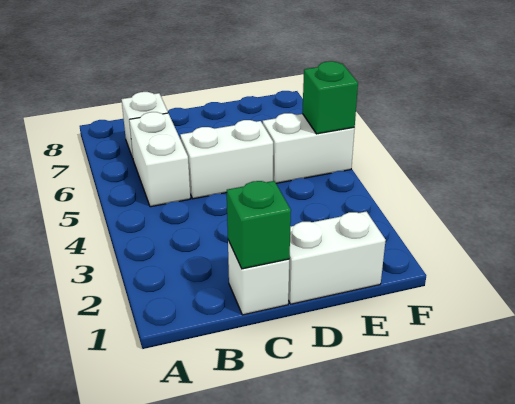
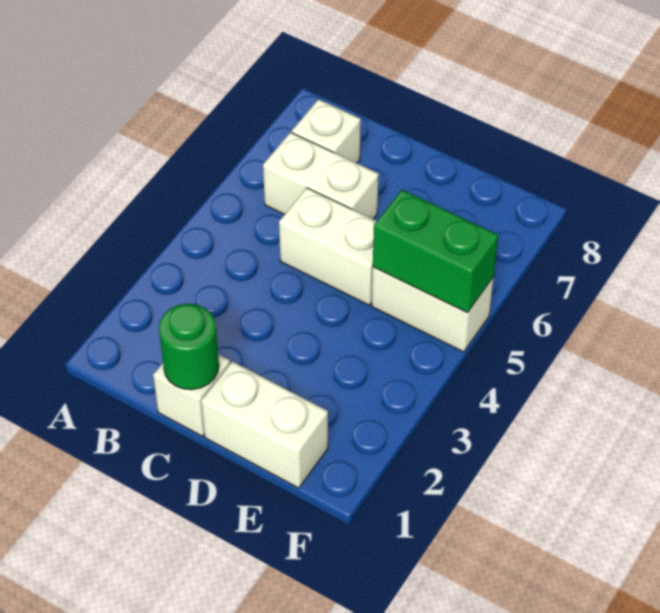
white 1x2 brick [129,112,190,207] -> white 1x2 brick turned to [263,132,379,219]
green 1x1 brick [227,181,291,269] -> green 1x1 round brick [159,304,219,390]
green 1x1 brick [302,61,358,134] -> green 1x2 brick [373,190,498,313]

